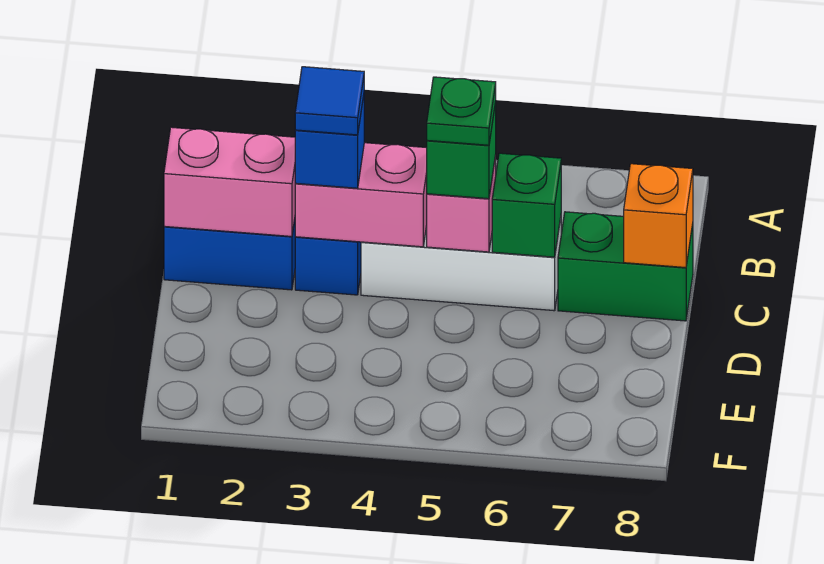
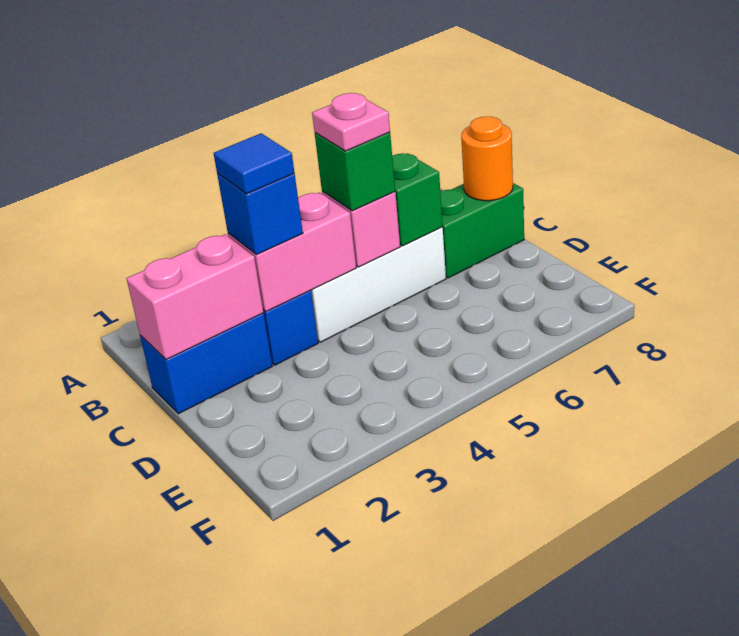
green 1x1 plate [427,77,496,145] -> pink 1x1 plate [312,93,390,151]
orange 1x1 brick [624,164,693,268] -> orange 1x1 round brick [461,117,513,201]

